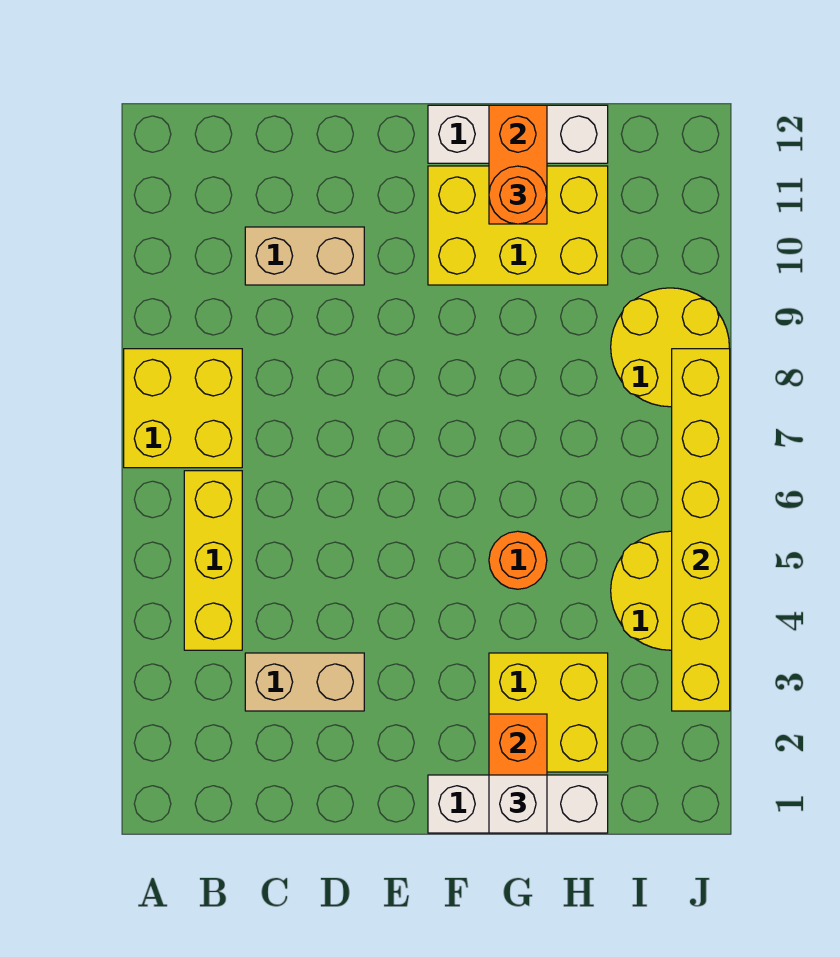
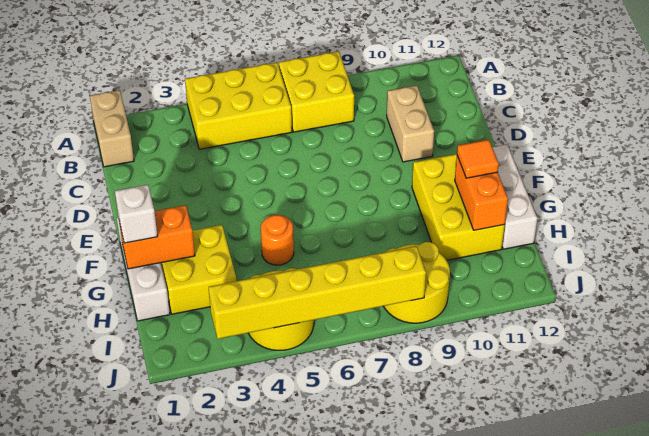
yellow 1x3 brick [184,471,242,650] -> yellow 2x3 brick [185,62,292,149]
tan 1x2 brick [245,653,364,711] -> tan 1x2 brick moved to [90,90,134,167]
orange 1x2 brick [489,105,547,224] -> orange 1x2 brick turned to [455,156,508,230]
orange 1x1 round brick [489,166,547,224] -> orange 1x1 tile [457,140,499,178]

